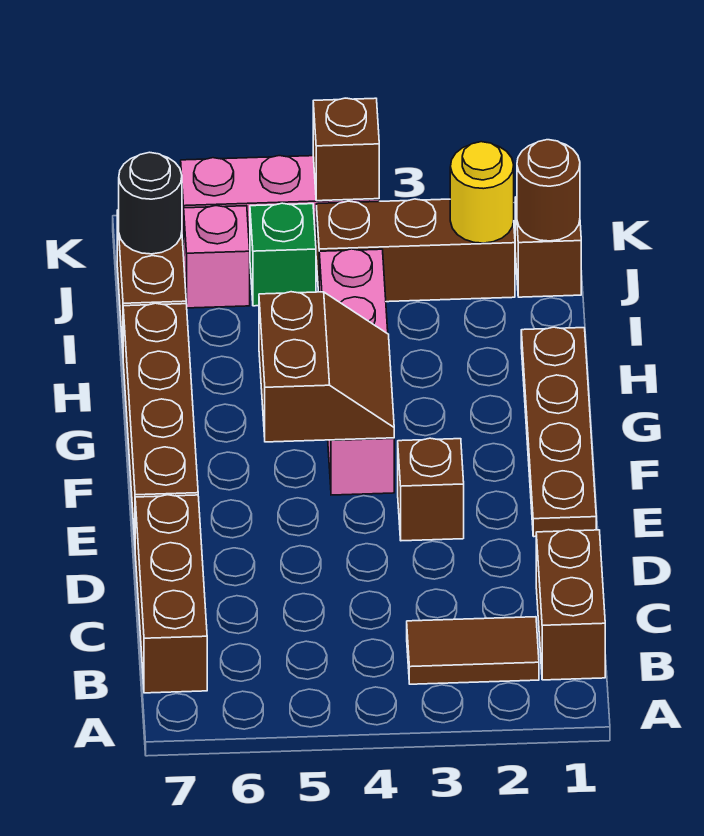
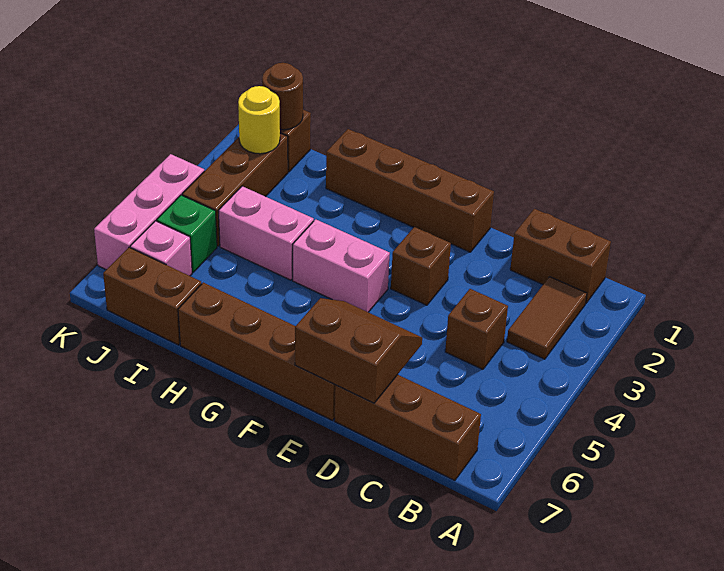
brown 1x4 plate [521,327,596,537] -> brown 1x4 brick [326,129,494,252]
brown 2x2 slope [259,292,394,442] -> brown 2x2 slope moved to [295,298,422,403]
black 1x1 round brick [119,152,182,254] -> none
brown 1x1 brick [313,98,379,201] -> brown 1x1 brick moved to [445,289,508,369]

